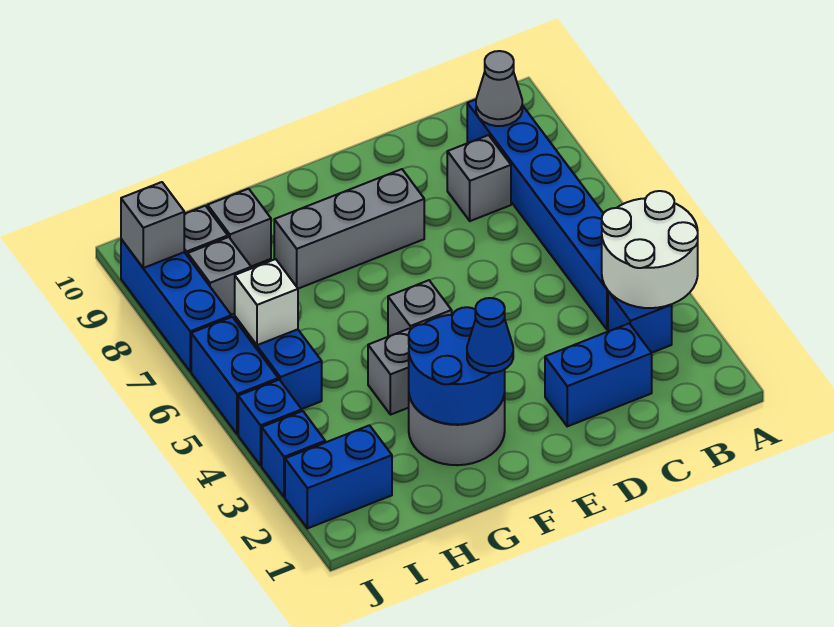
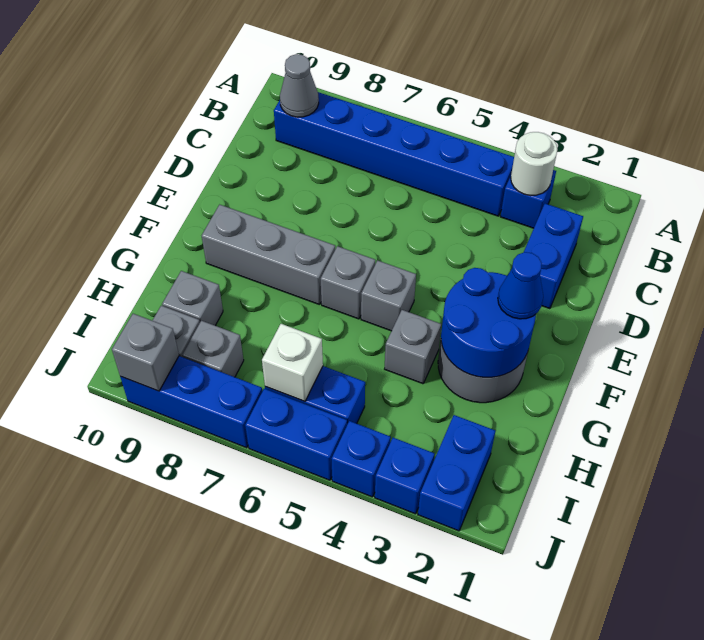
white 2x2 round brick [602,191,698,308] -> white 1x1 round brick [511,132,558,196]
grey 1x1 brick [447,135,511,221] -> grey 1x1 brick moved to [321,246,375,319]
grey 1x3 brick [274,169,424,289] -> grey 1x3 brick turned to [202,205,335,305]

